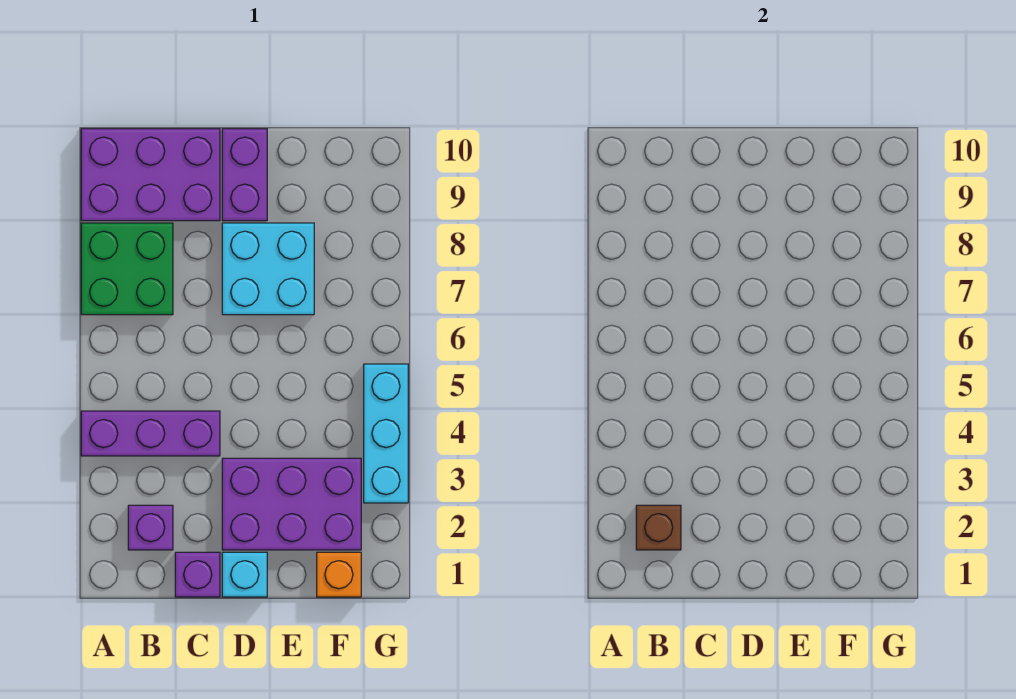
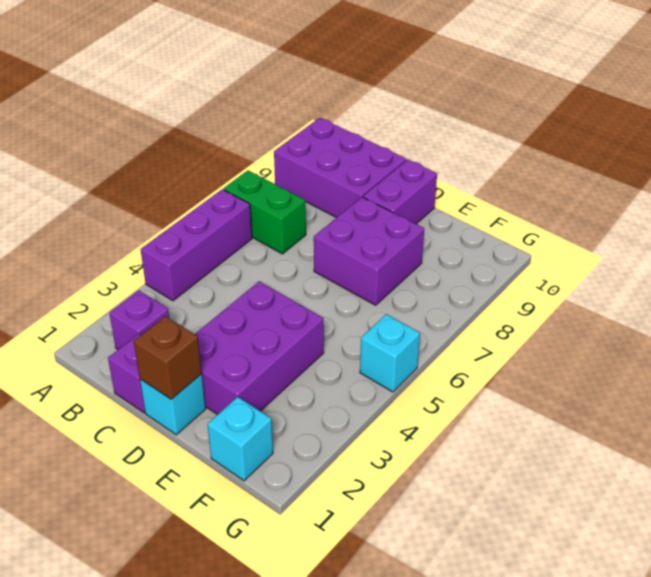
purple 1x3 brick [81,411,220,456] -> purple 1x3 brick turned to [141,189,252,301]
green 2x2 brick [81,223,173,315] -> green 1x2 brick [224,170,306,254]
brown 1x1 brick [636,505,681,550] -> brown 1x1 brick moved to [134,316,202,399]
purple 2x3 brick [222,458,361,550] -> purple 2x3 brick turned to [195,281,324,415]
cyan 2x2 brick [222,223,314,315] -> purple 2x2 brick [314,197,424,305]
orange 1x1 brick [317,552,361,597] -> cyan 1x1 brick [208,397,273,481]
cyan 1x3 brick [364,364,408,503] -> cyan 1x1 brick [360,314,420,392]

